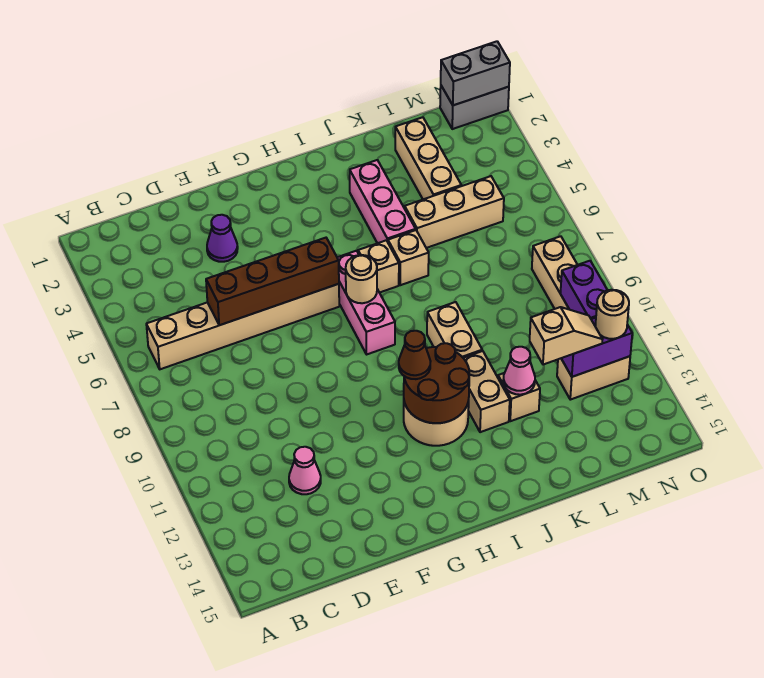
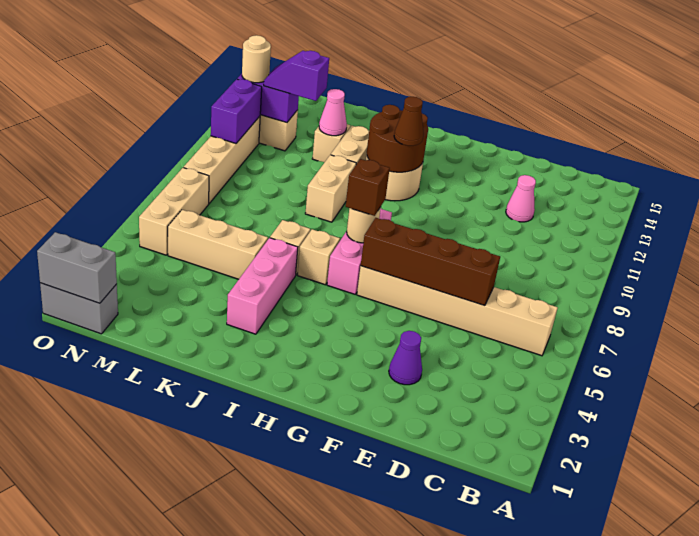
none -> brown 1x1 brick [346,159,390,216]
tan 1x3 brick [395,117,461,199] -> tan 1x3 brick moved to [139,168,209,255]
tan 1x2 slope [530,307,603,365] -> purple 1x2 slope [264,51,329,101]

